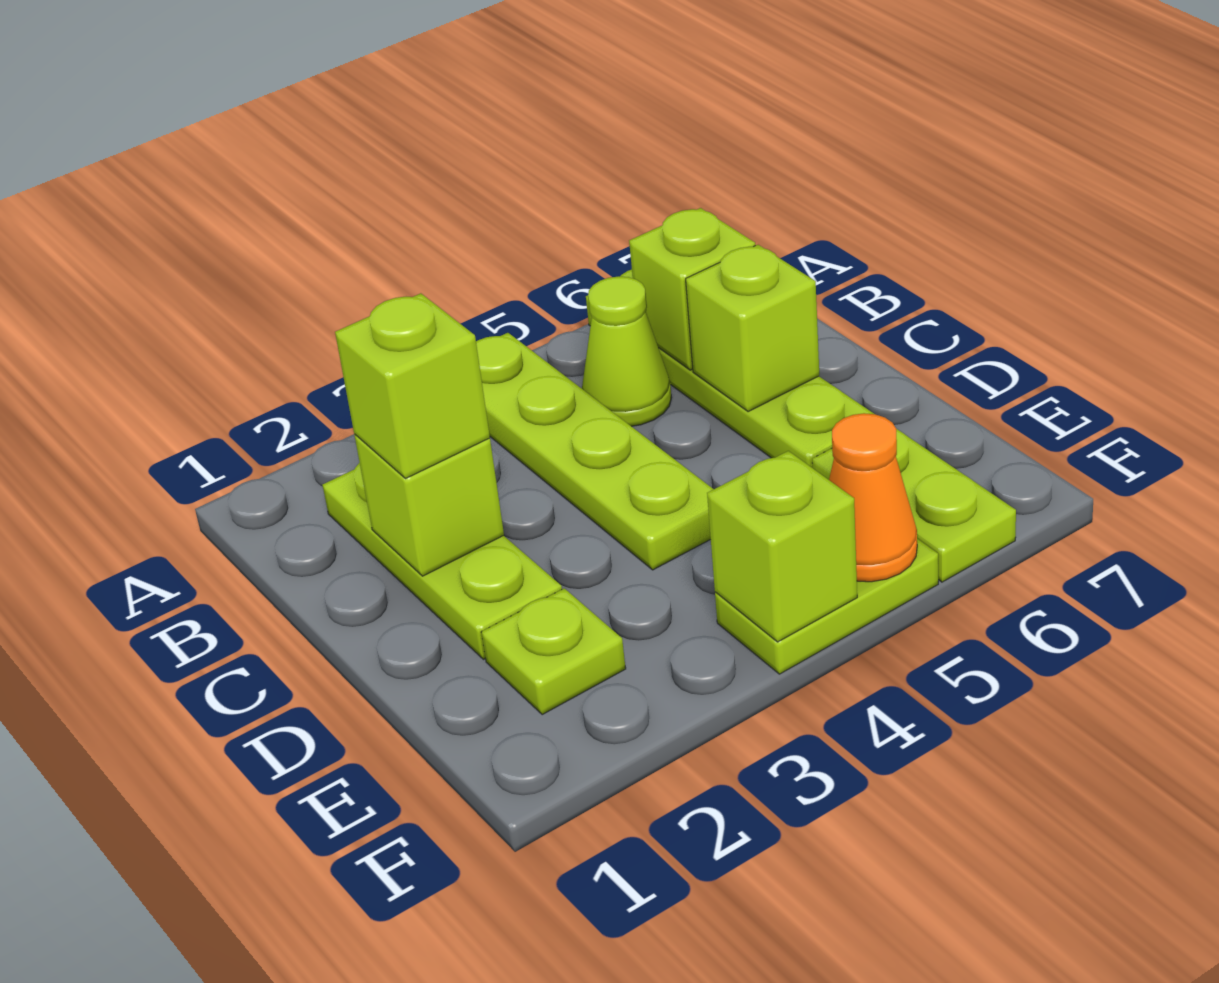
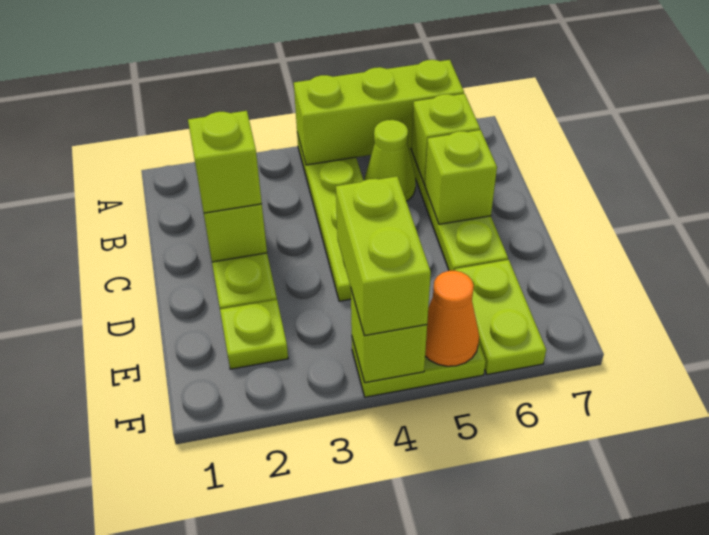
none -> lime 1x3 brick [294,60,464,165]
none -> lime 1x2 brick [336,176,431,336]

